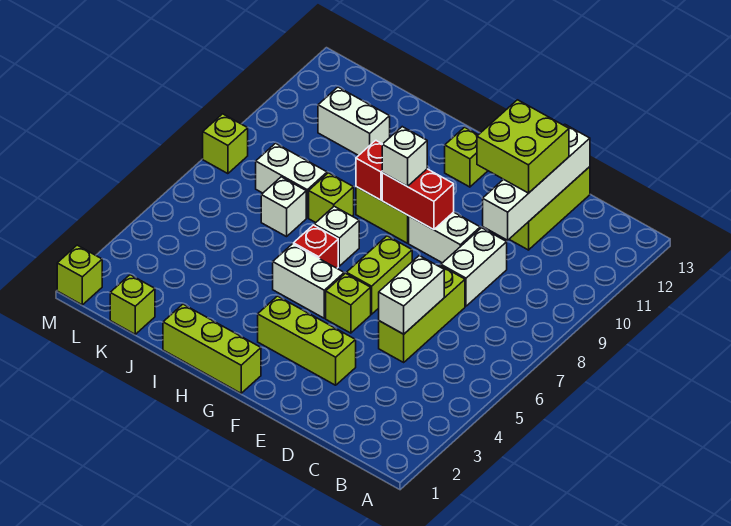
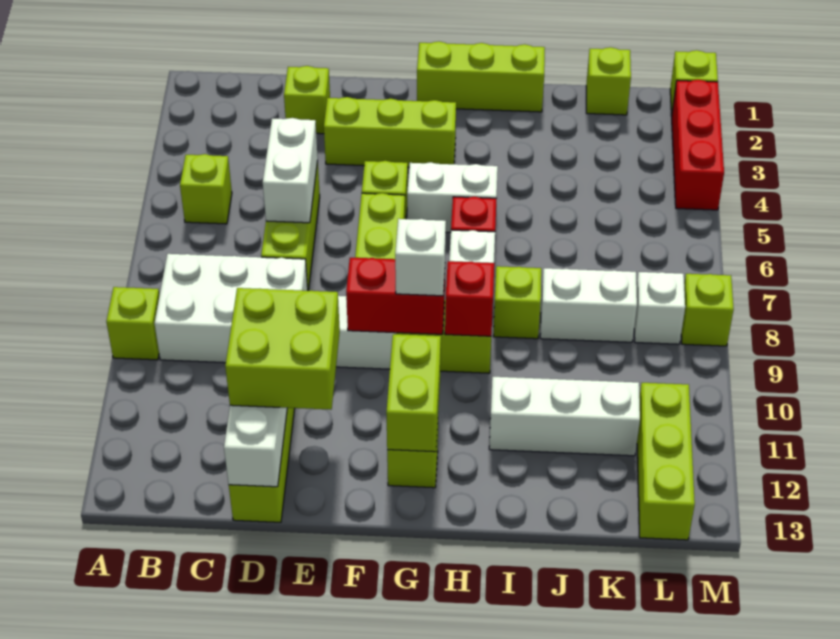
none -> lime 1x1 brick [106,287,160,360]
none -> lime 1x1 brick [180,154,232,224]
none -> lime 1x1 brick [284,66,330,134]
white 1x2 brick [441,228,507,306] -> white 2x3 brick [155,254,308,363]
none -> lime 1x2 brick [386,334,441,452]
white 1x1 brick [261,177,306,237] -> white 1x1 brick moved to [634,272,685,344]
white 1x2 brick [318,87,390,155] -> white 1x3 brick [489,377,640,456]
none -> lime 1x3 brick [637,383,695,540]
none -> red 1x3 brick [672,80,724,210]

